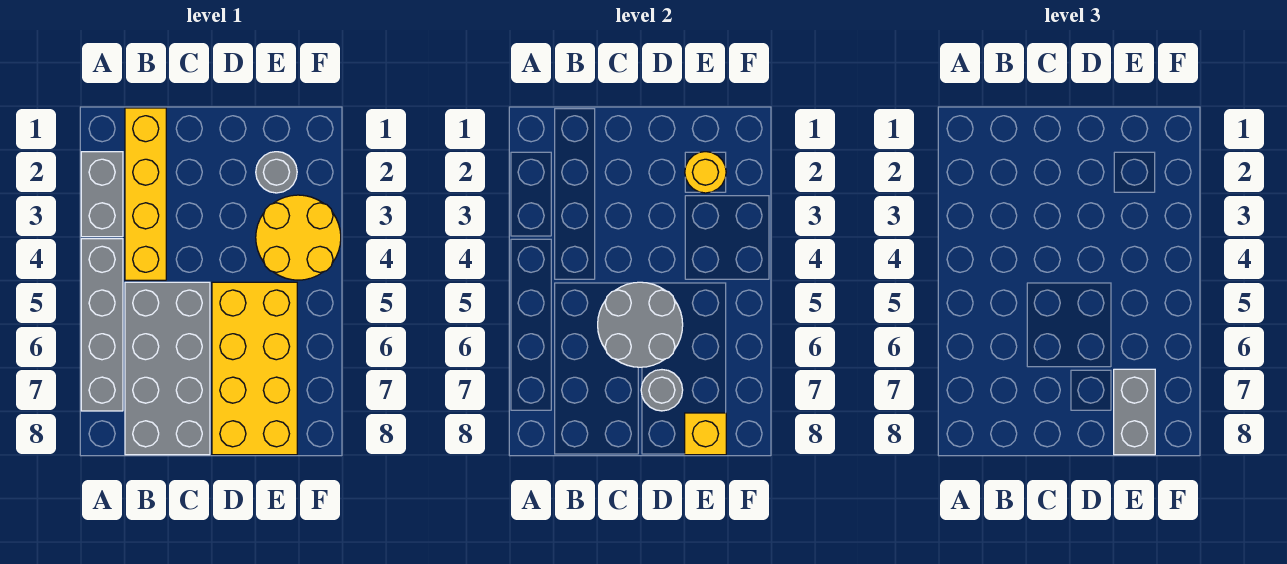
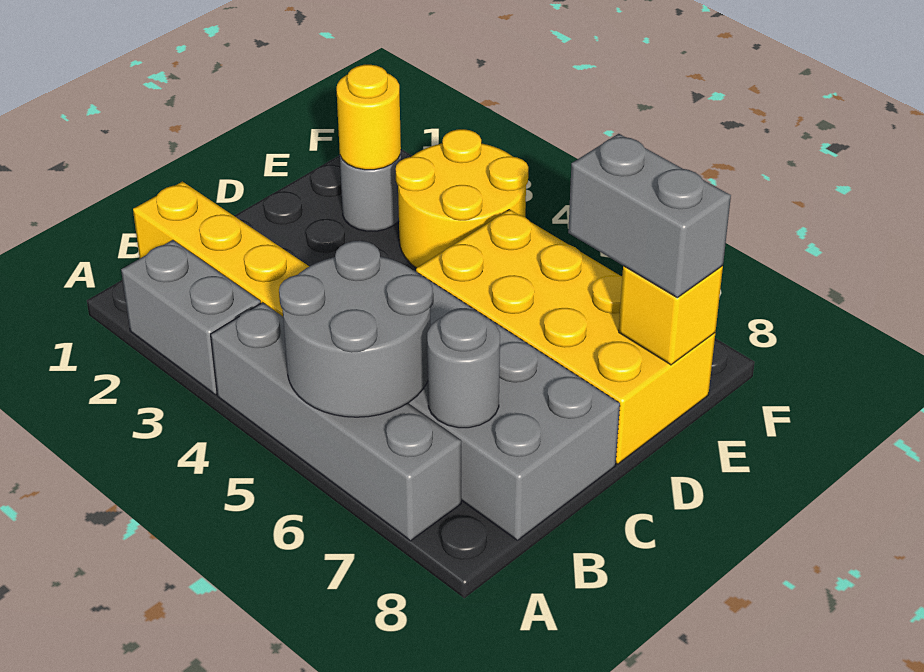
grey 2x2 round brick [598,282,683,367] -> grey 2x2 round brick moved to [279,241,432,417]
grey 1x1 round brick [641,370,683,411] -> grey 1x1 round brick moved to [427,309,500,428]

